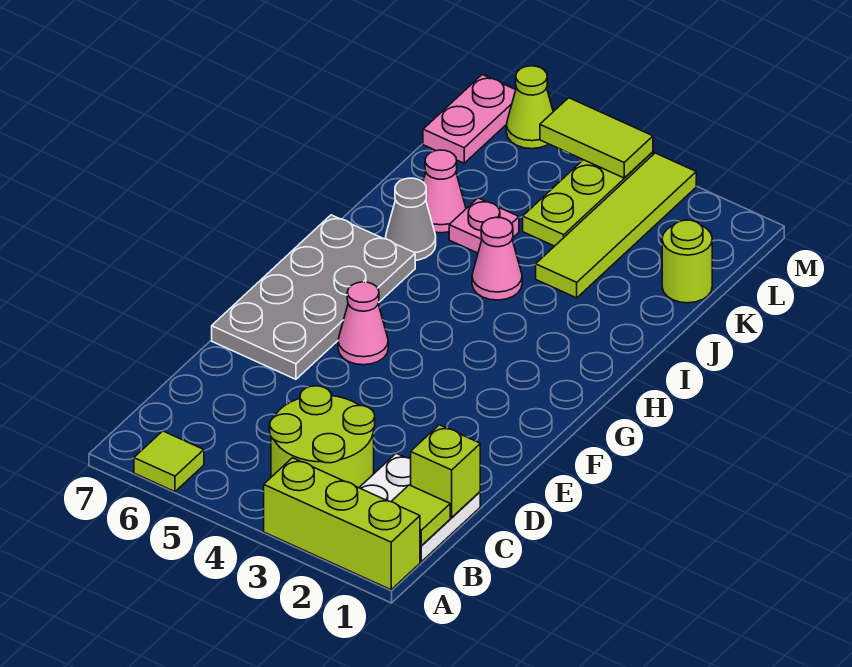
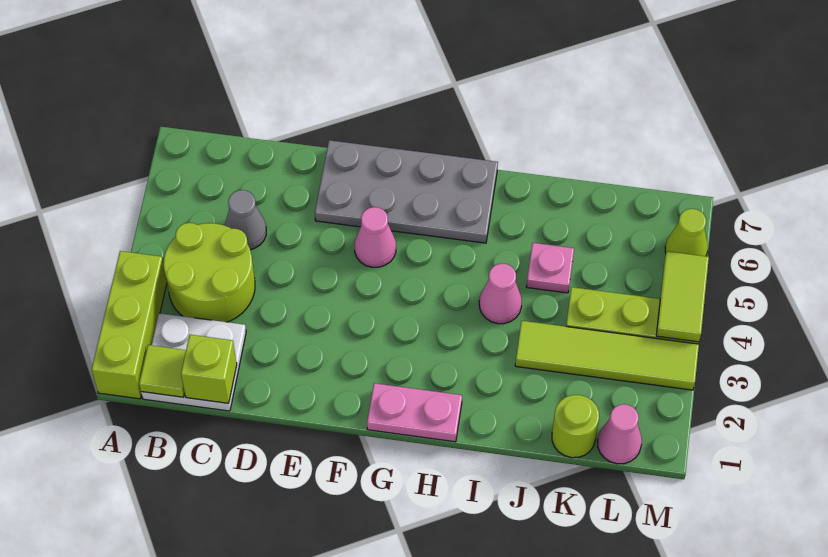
lime 1x1 tile [134,431,204,492] -> none
grey 1x1 cone [386,178,436,260] -> grey 1x1 cone moved to [225,190,266,250]
pink 1x1 cone [423,150,466,233] -> pink 1x1 cone moved to [598,404,642,464]
pink 1x2 plate [423,75,516,163] -> pink 1x2 plate moved to [367,383,462,442]

